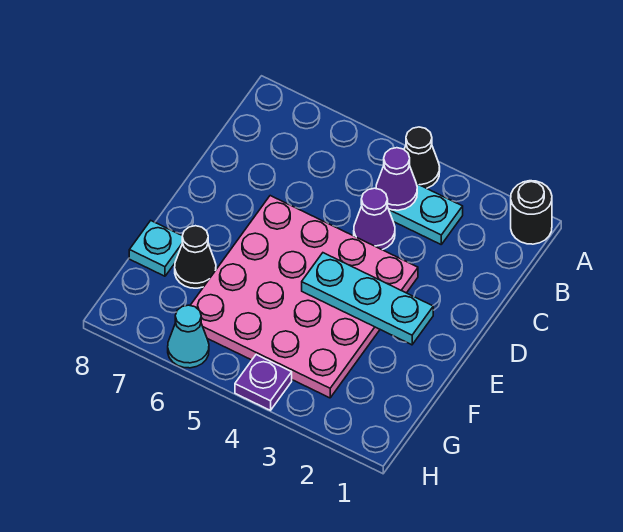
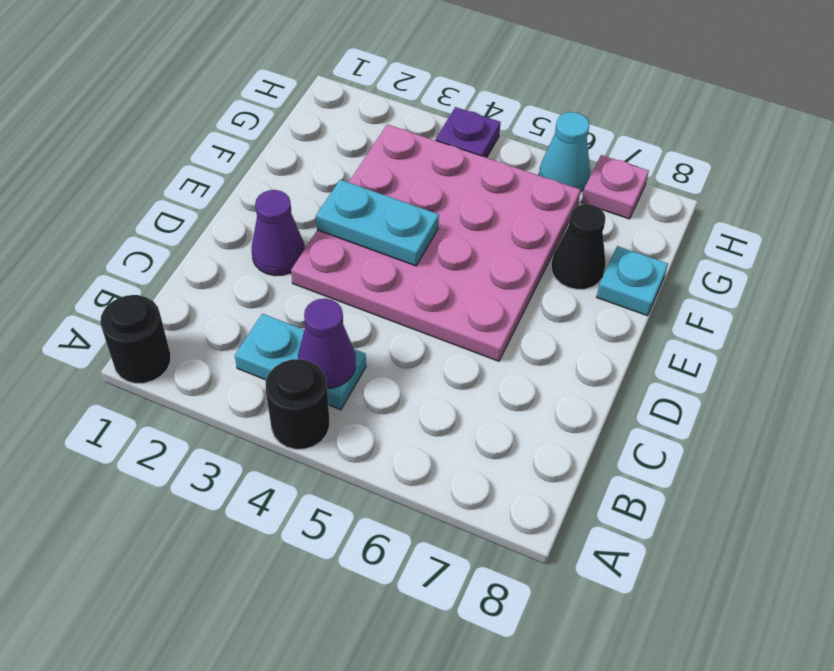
black 1x1 cone [404,127,440,188] -> black 1x1 round brick [266,359,329,449]
purple 1x1 cone [354,188,395,250] -> purple 1x1 cone moved to [252,190,305,276]
cyan 1x3 plate [302,253,433,345] -> cyan 1x2 plate [316,180,439,266]
none -> pink 1x1 plate [581,155,649,219]

